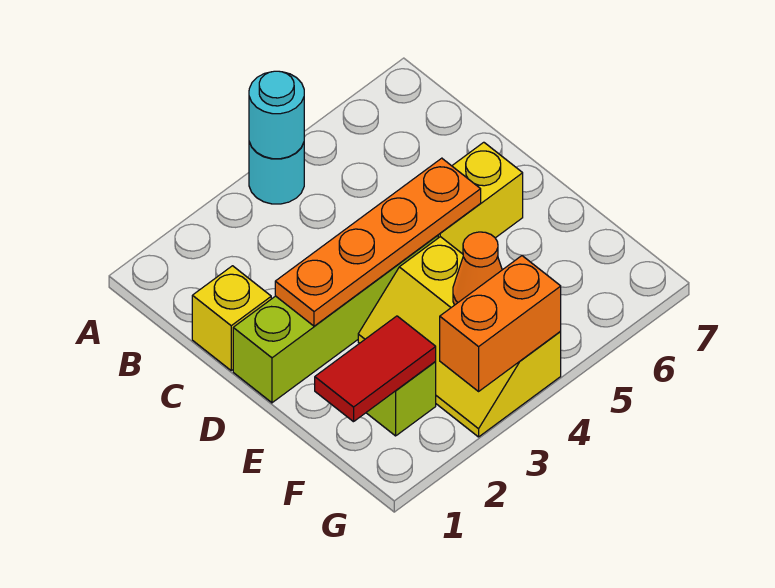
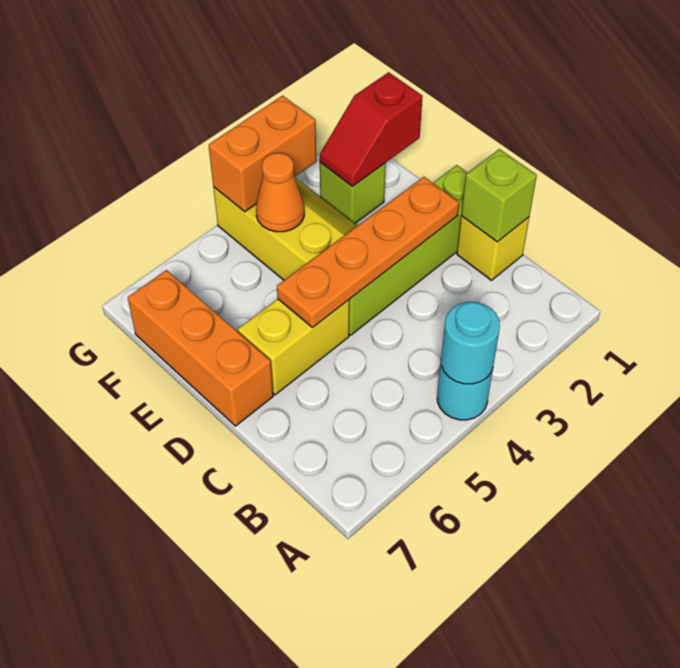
none -> lime 1x1 brick [461,149,537,242]
none -> orange 1x3 brick [128,270,273,426]
red 1x2 tile [315,316,436,422] -> red 1x2 slope [320,72,423,186]

